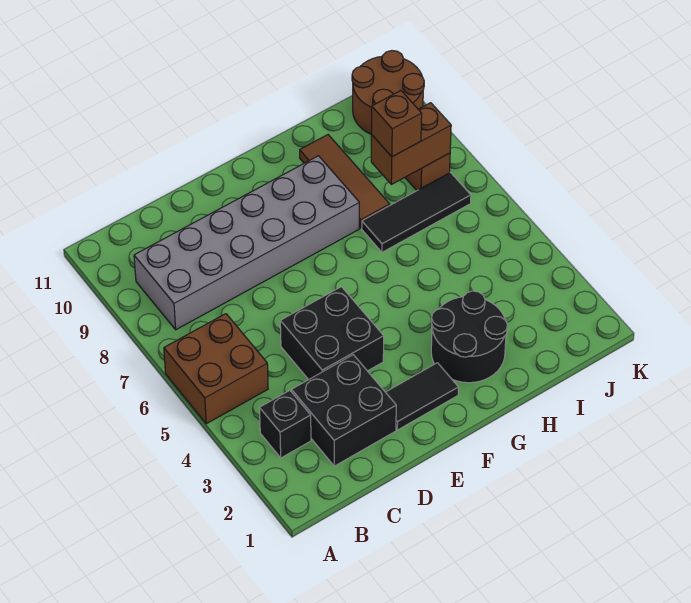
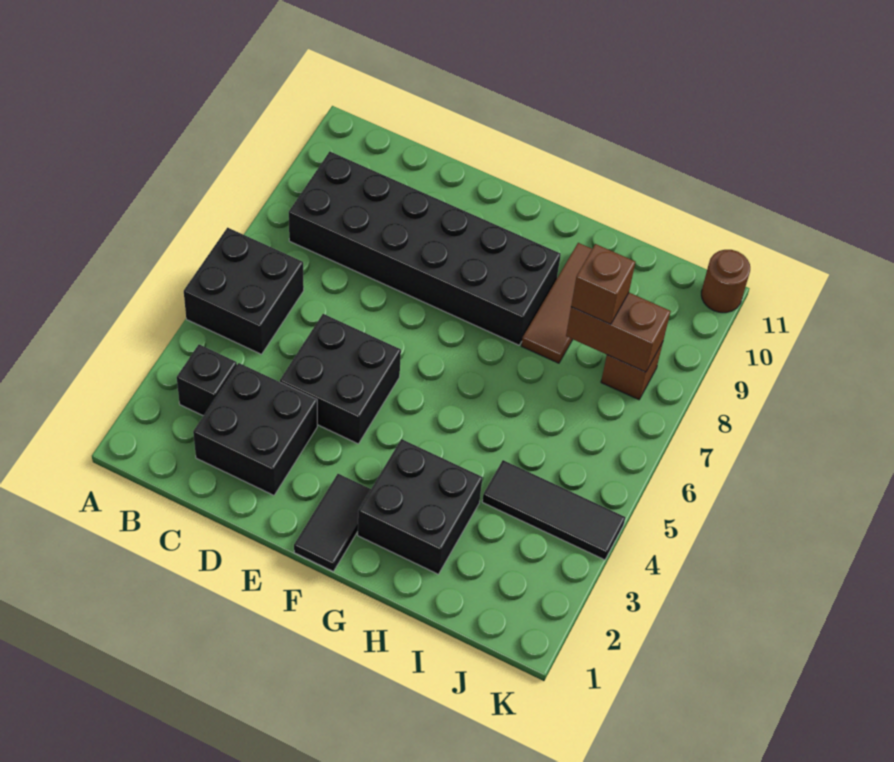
brown 2x2 brick [164,314,268,424] -> black 2x2 brick [184,228,304,354]
grey 2x6 brick [134,156,359,330] -> black 2x6 brick [289,152,561,345]
black 1x2 tile [386,363,458,430] -> black 1x2 tile turned to [294,474,371,571]
black 2x2 round brick [431,291,508,383] -> black 2x2 brick [358,439,483,574]
black 1x3 tile [362,173,471,252] -> black 1x3 tile moved to [482,460,625,560]
brown 2x2 round brick [352,51,424,134] -> brown 1x1 round brick [701,250,750,313]

